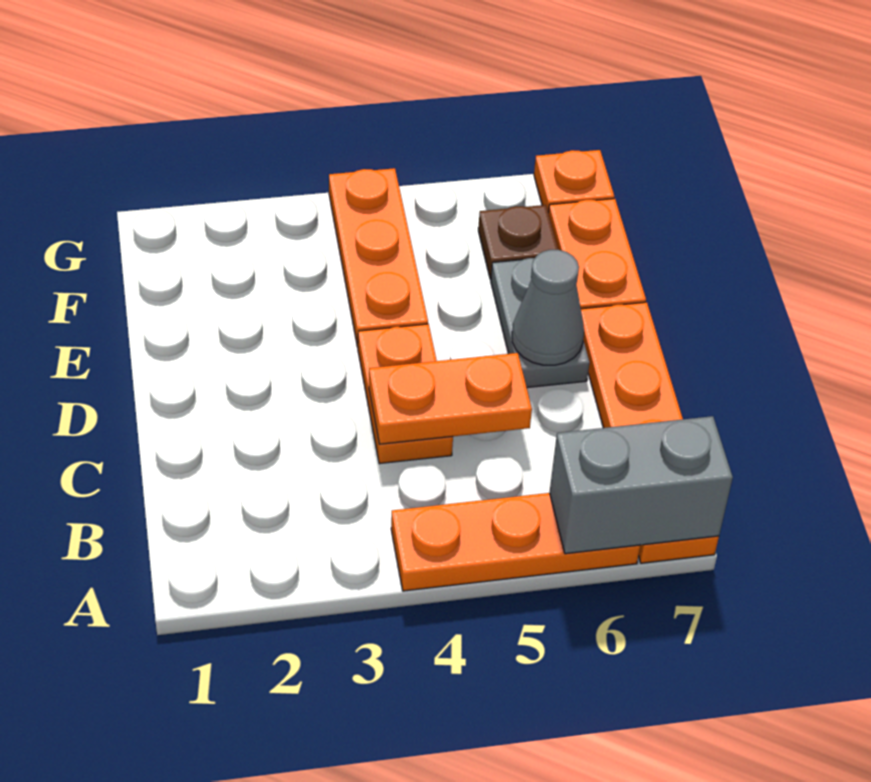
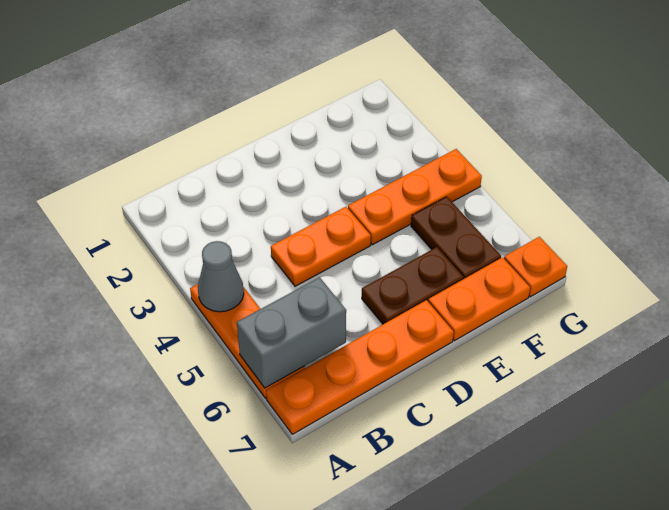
grey 1x2 brick [550,416,733,554] -> grey 1x2 brick turned to [237,277,346,388]
orange 1x2 plate [369,353,532,444] -> none
grey 1x2 plate [491,258,590,388] -> brown 1x2 plate [362,247,464,324]
grey 1x1 cone [512,250,584,365] -> grey 1x1 cone moved to [198,241,244,312]
brown 1x1 plate [478,205,558,279] -> brown 1x2 plate [411,197,501,279]

